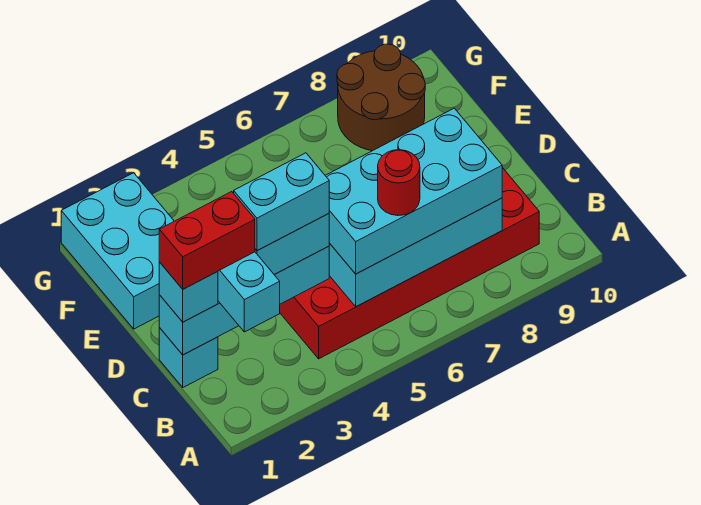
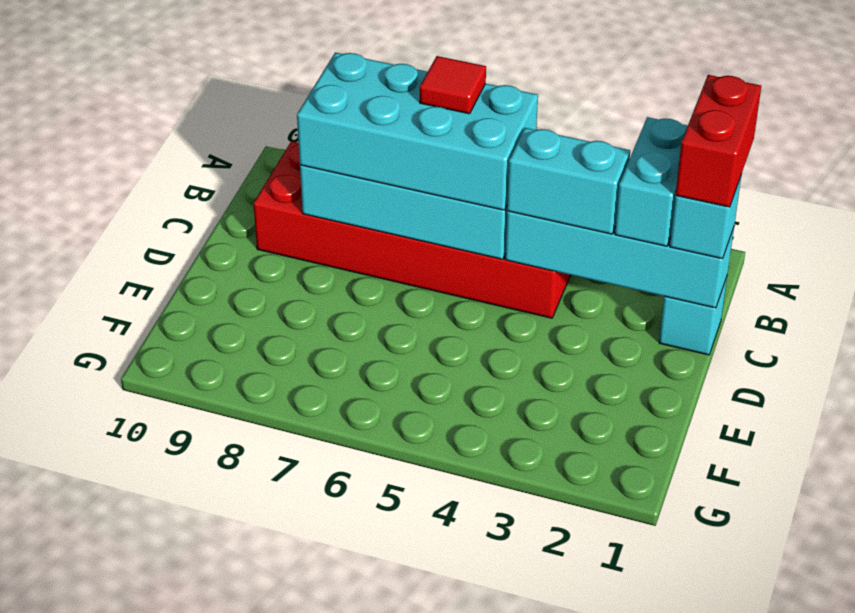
red 1x1 round brick [378,150,420,216] -> red 1x1 tile [420,56,486,114]
red 1x2 brick [159,192,255,289] -> red 1x2 brick turned to [676,75,761,207]
cyan 1x2 brick [234,153,329,251] -> none
cyan 2x3 brick [61,173,174,329] -> none
brown 2x2 round brick [337,44,425,151] -> none

